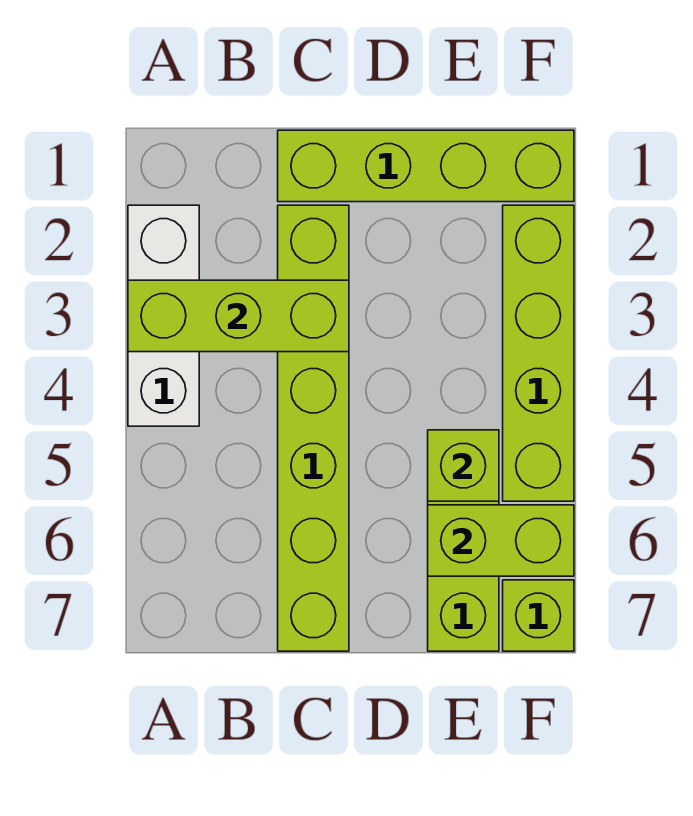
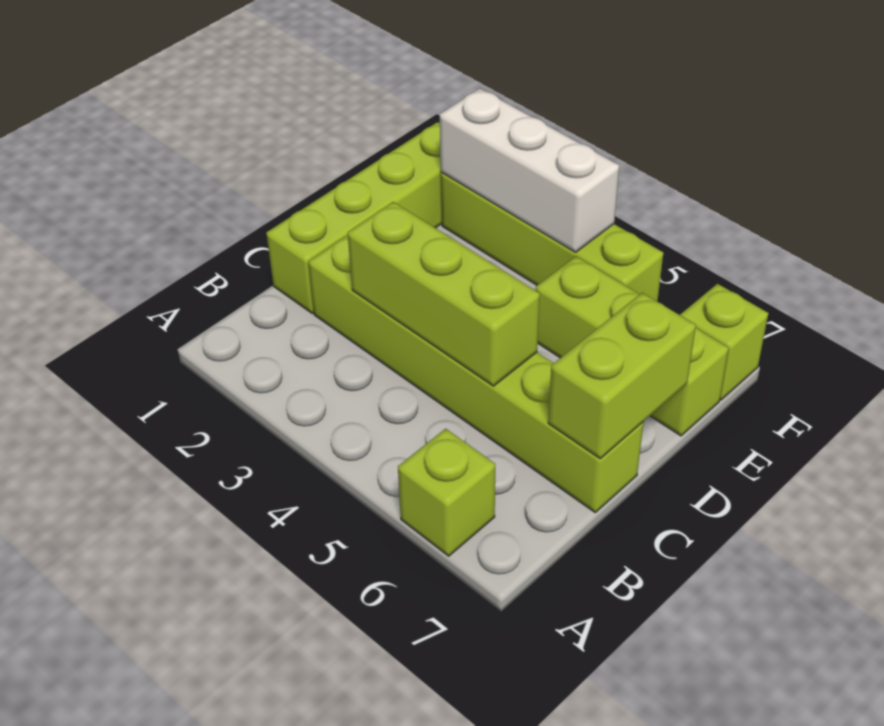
white 1x3 brick [128,205,199,426] -> white 1x3 brick moved to [440,88,619,252]
lime 1x3 brick [128,280,349,352] -> lime 1x3 brick turned to [348,202,540,386]
lime 1x1 brick [428,430,499,501] -> lime 1x1 brick moved to [398,429,495,556]
lime 1x2 brick [428,505,574,576] -> lime 1x2 brick moved to [548,293,696,459]

